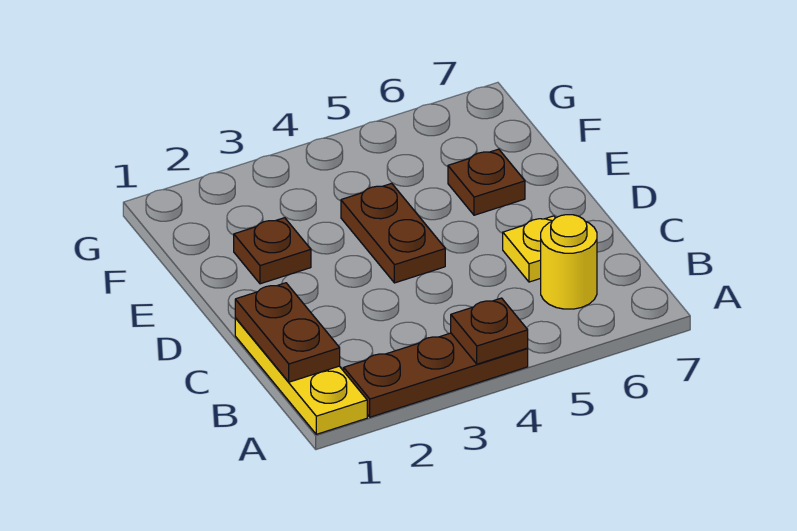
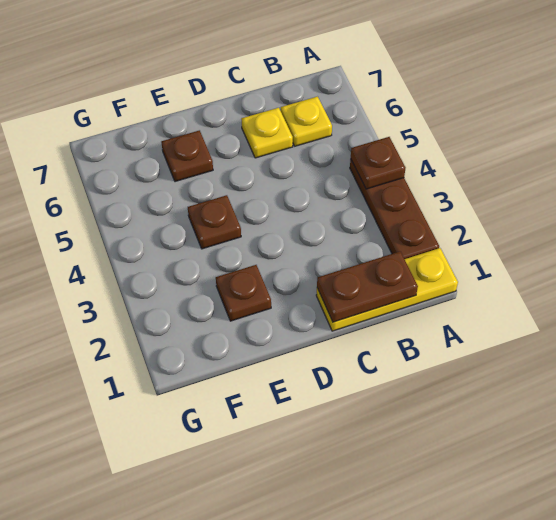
yellow 1x1 round brick [541,215,597,309] -> yellow 1x1 plate [281,97,332,146]
brown 1x2 plate [341,183,445,283] -> brown 1x1 plate [188,195,241,249]

